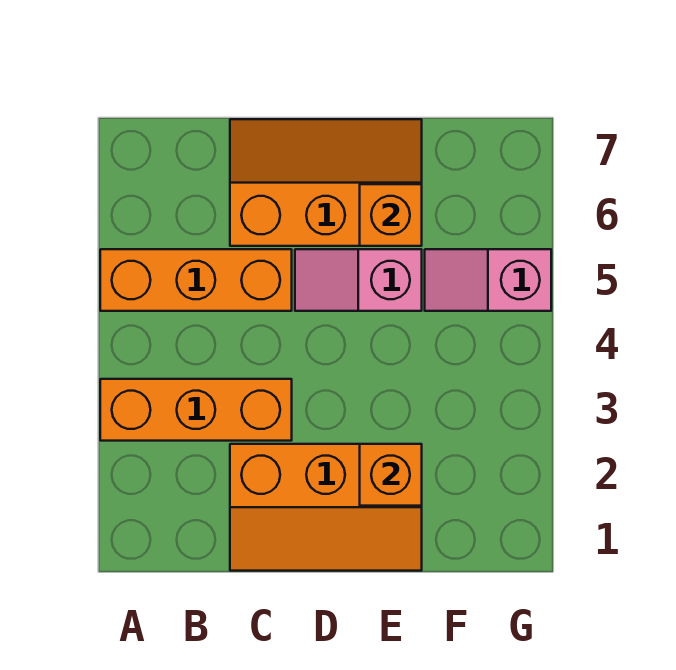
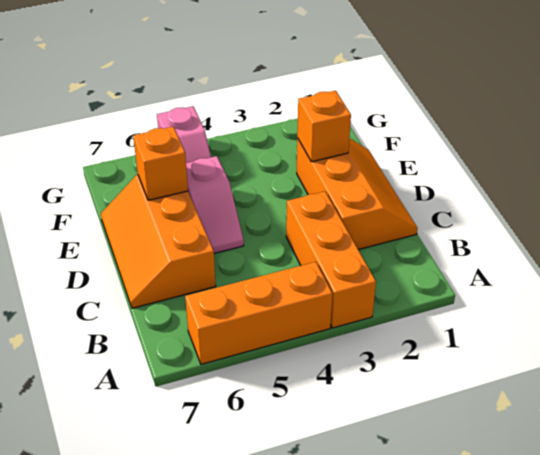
orange 1x3 brick [100,249,292,311] -> orange 1x3 brick turned to [185,262,332,364]

